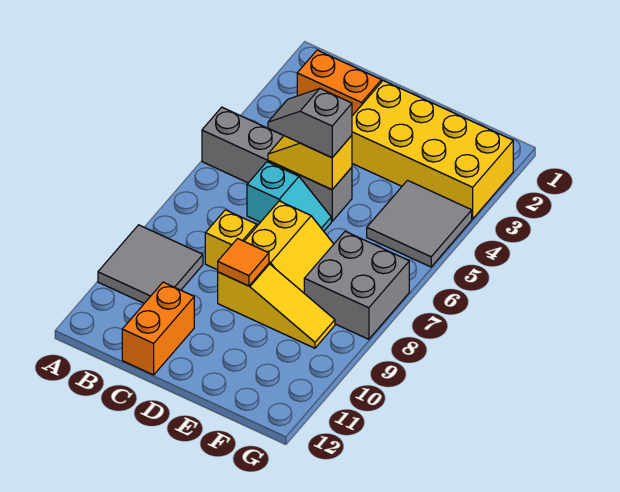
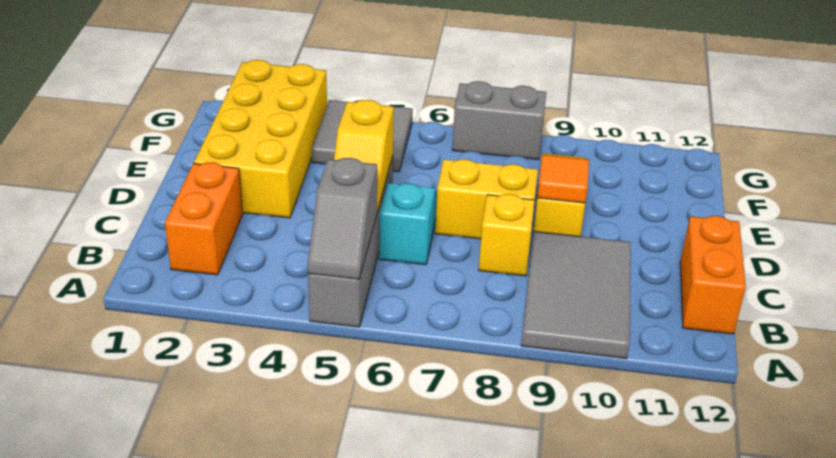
grey 2x2 tile [98,225,203,303] -> grey 2x3 tile [521,231,631,359]
grey 1x2 slope [268,89,352,158] -> grey 1x2 slope moved to [308,158,377,279]
orange 1x2 brick [122,282,194,375] -> orange 1x2 brick turned to [680,216,746,334]
grey 2x2 brick [304,231,409,339] -> grey 1x2 brick [452,81,546,160]

